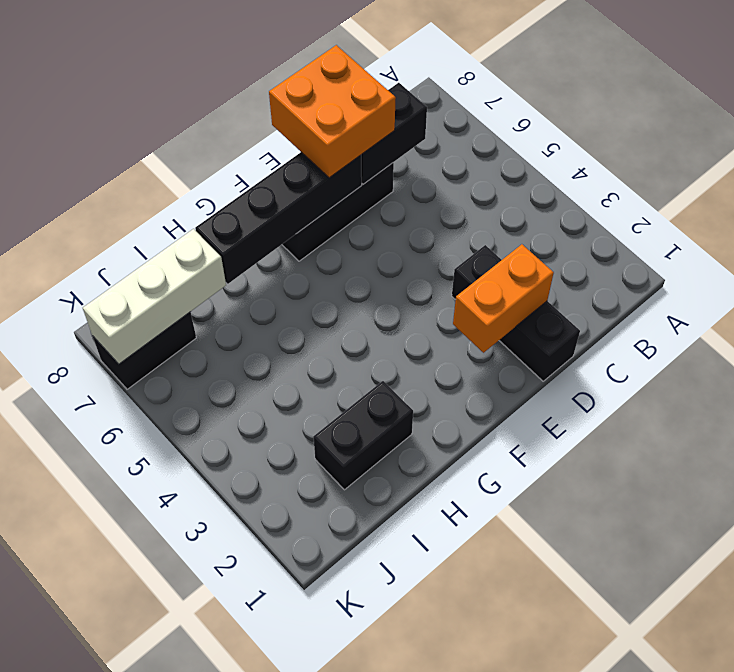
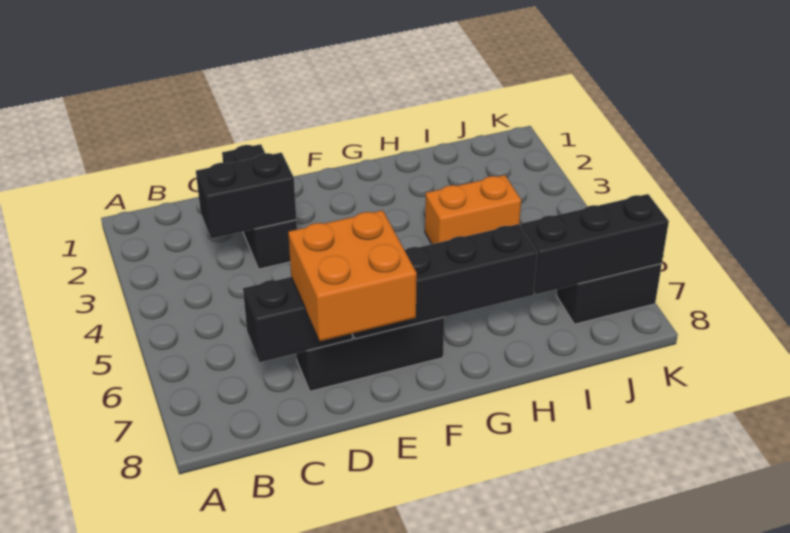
orange 1x2 brick [453,244,554,353] -> orange 1x2 brick moved to [425,175,521,244]
black 1x2 brick [313,381,413,490] -> black 1x2 brick moved to [196,153,296,239]
white 1x3 brick [83,229,226,364] -> black 1x3 brick [521,194,669,294]

